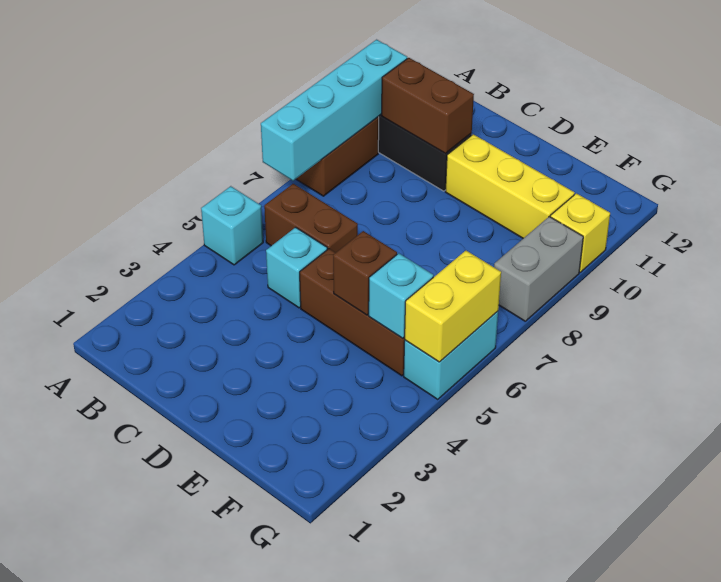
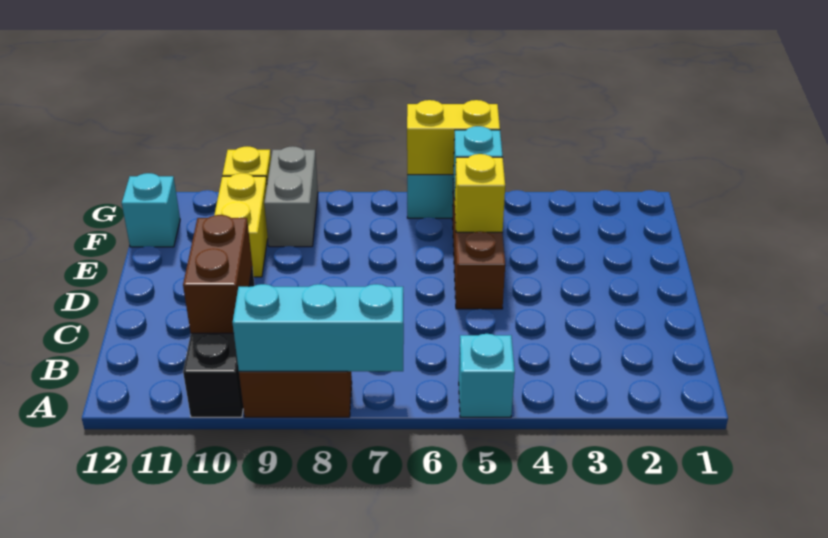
cyan 1x4 brick [261,40,407,181] -> cyan 1x3 brick [233,284,404,371]
brown 1x2 brick [264,184,358,253] -> none
cyan 1x1 brick [266,227,327,308] -> cyan 1x1 brick moved to [122,173,180,247]
yellow 1x3 brick [445,134,575,238] -> yellow 1x2 brick [214,173,268,277]
brown 1x1 brick [333,231,397,315] -> yellow 1x1 brick [455,154,505,232]
grey 1x2 brick [494,217,583,321] -> grey 1x2 brick turned to [264,146,318,247]

